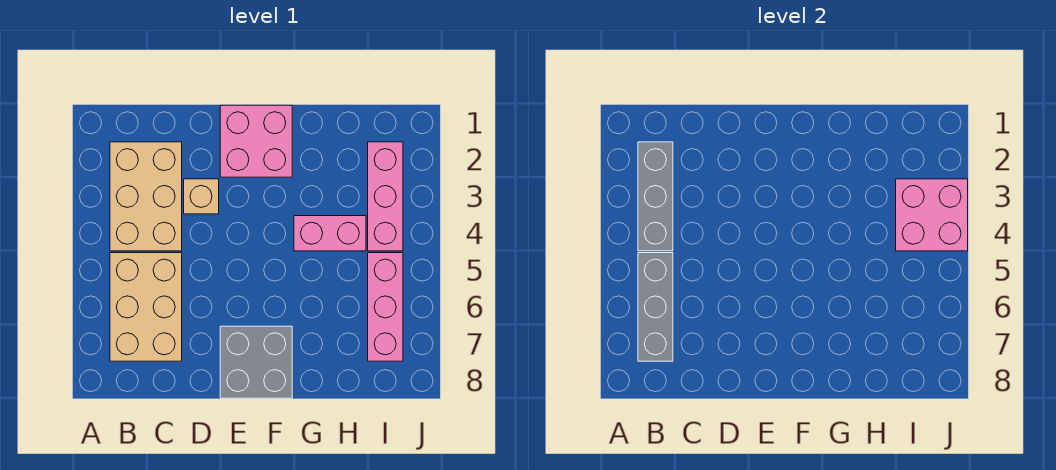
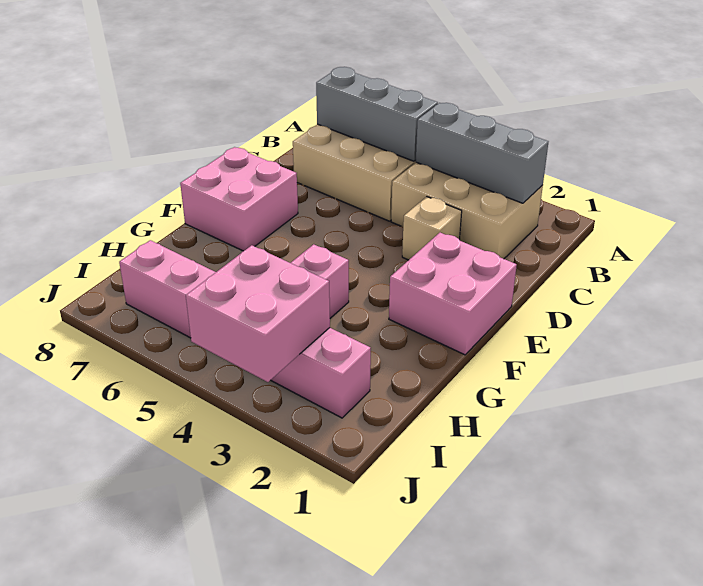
grey 2x2 brick [220,326,292,398] -> pink 2x2 brick [180,147,298,251]

